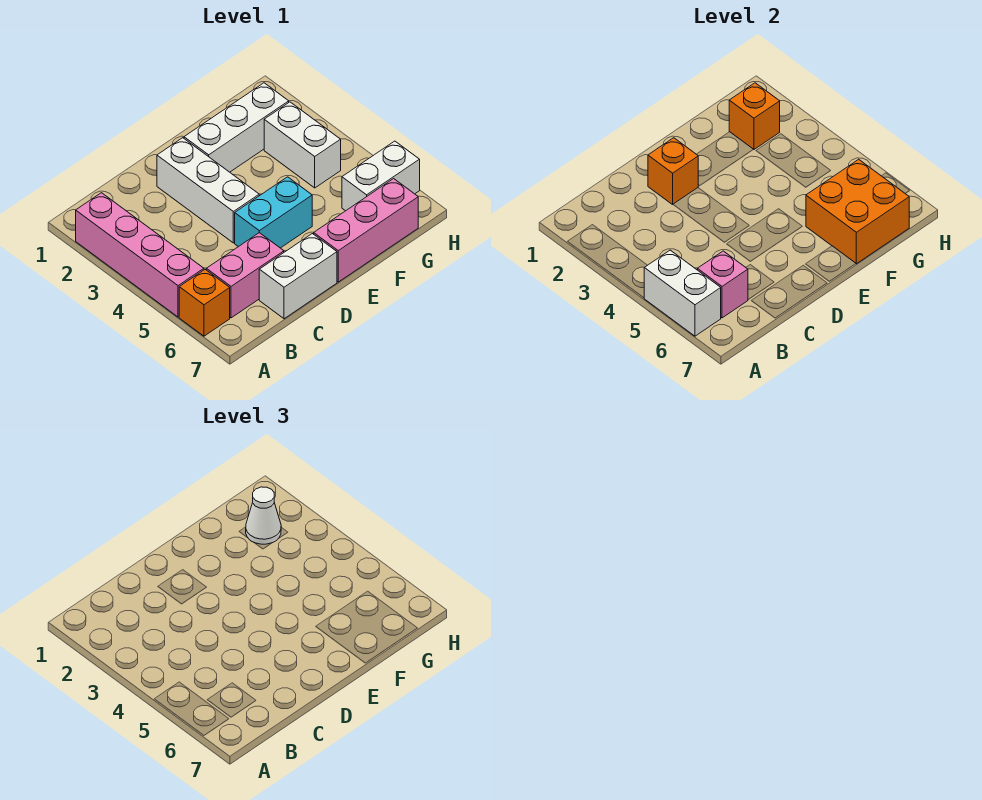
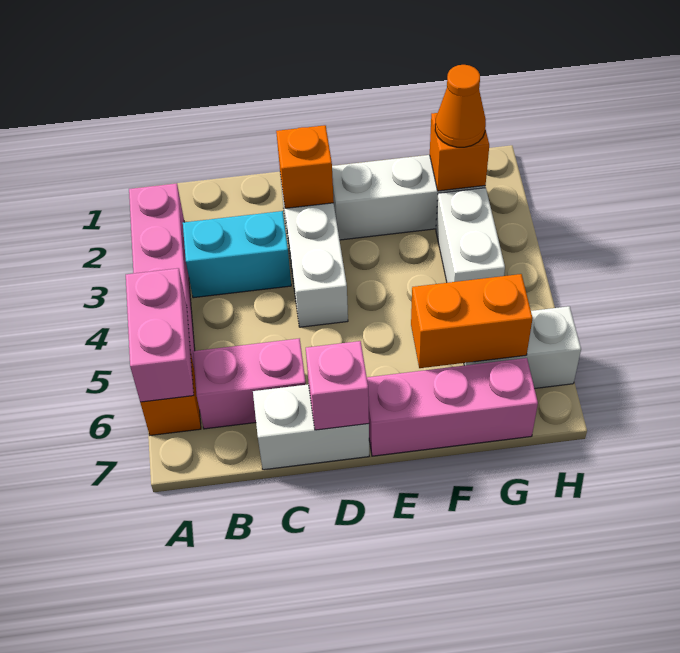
white 1x2 brick [644,250,721,336] -> pink 1x2 brick [126,268,194,402]
pink 1x1 brick [697,251,748,318] -> pink 1x1 brick moved to [306,341,369,430]
cyan 1x2 brick [235,177,312,248] -> cyan 1x2 brick moved to [183,211,291,298]
orange 2x2 brick [806,159,909,264] -> orange 1x2 brick [411,274,533,368]
white 1x1 cone [246,487,281,544] -> orange 1x1 cone [435,65,486,147]

